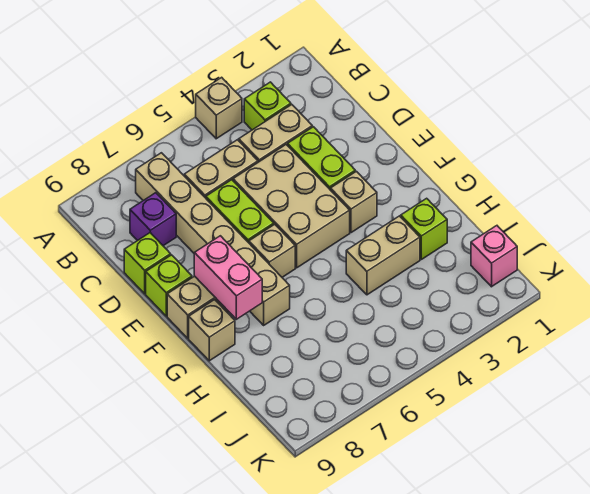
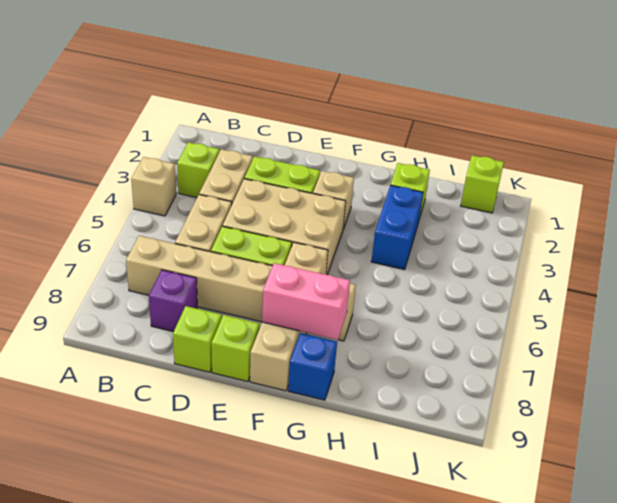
tan 1x1 brick [189,300,235,361] -> blue 1x1 brick [288,333,337,400]
tan 1x2 brick [346,216,420,295] -> blue 1x2 brick [371,185,423,270]
pink 1x1 brick [471,226,517,287] -> lime 1x1 brick [461,155,504,213]

